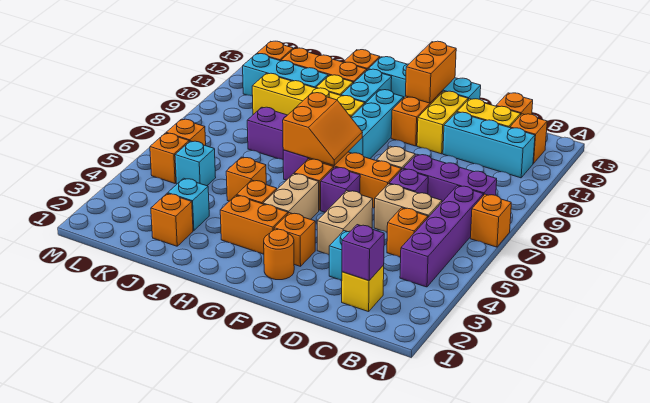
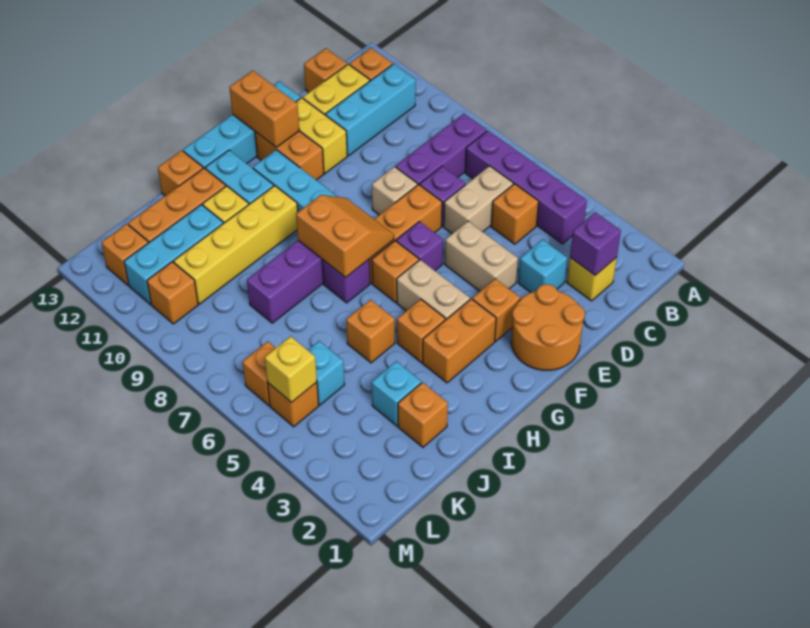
orange 1x1 brick [470,194,511,247] -> orange 1x1 brick moved to [147,262,198,324]
orange 1x1 round brick [264,229,294,280] -> orange 2x2 round brick [511,284,585,370]
none -> yellow 1x1 brick [265,336,317,403]

